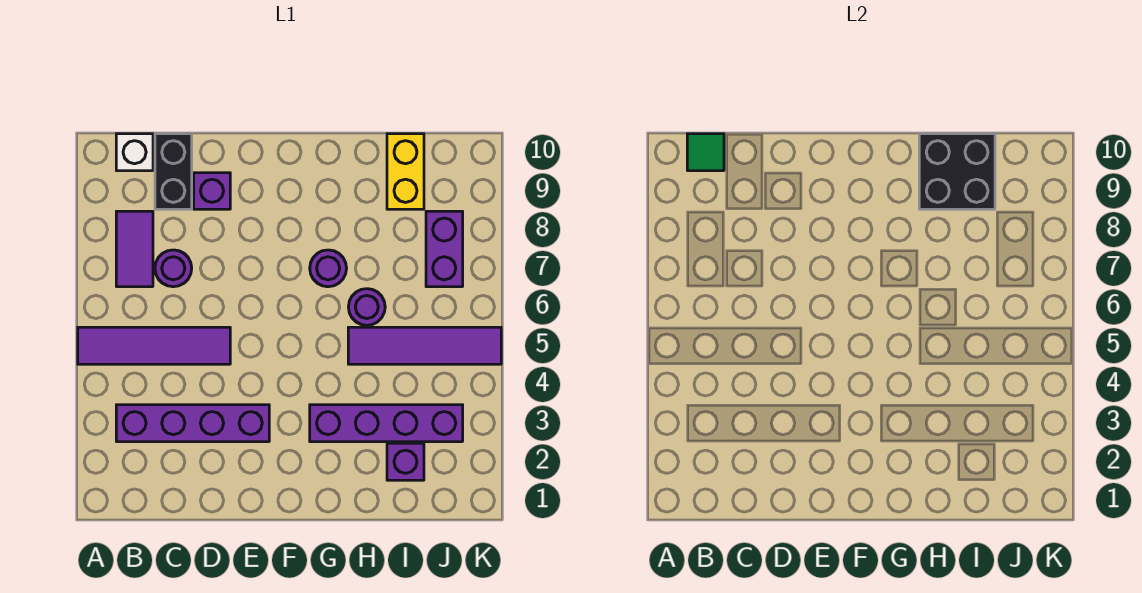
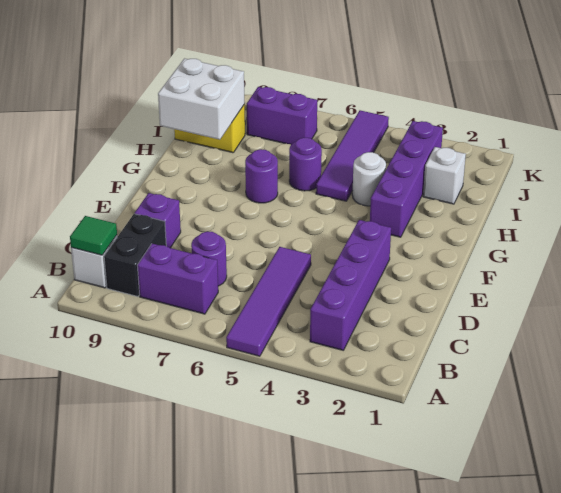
purple 1x2 tile [116,211,153,287] -> purple 1x2 brick [137,244,218,314]
black 1x2 brick [155,134,192,209] -> black 1x2 brick turned to [104,214,166,297]
none -> white 1x1 round brick [352,152,386,206]
black 2x2 brick [919,134,995,209] -> white 2x2 brick [158,59,245,140]
purple 1x1 brick [387,443,424,480] -> white 1x1 brick [423,147,466,204]

